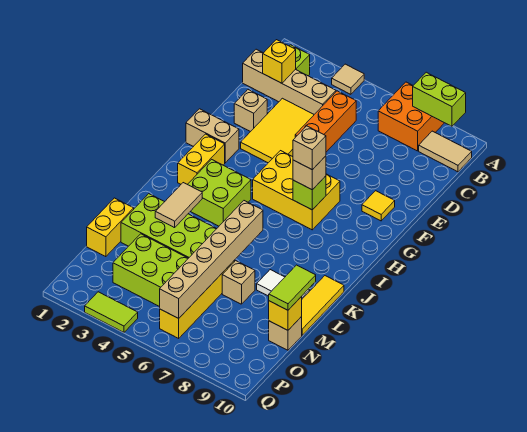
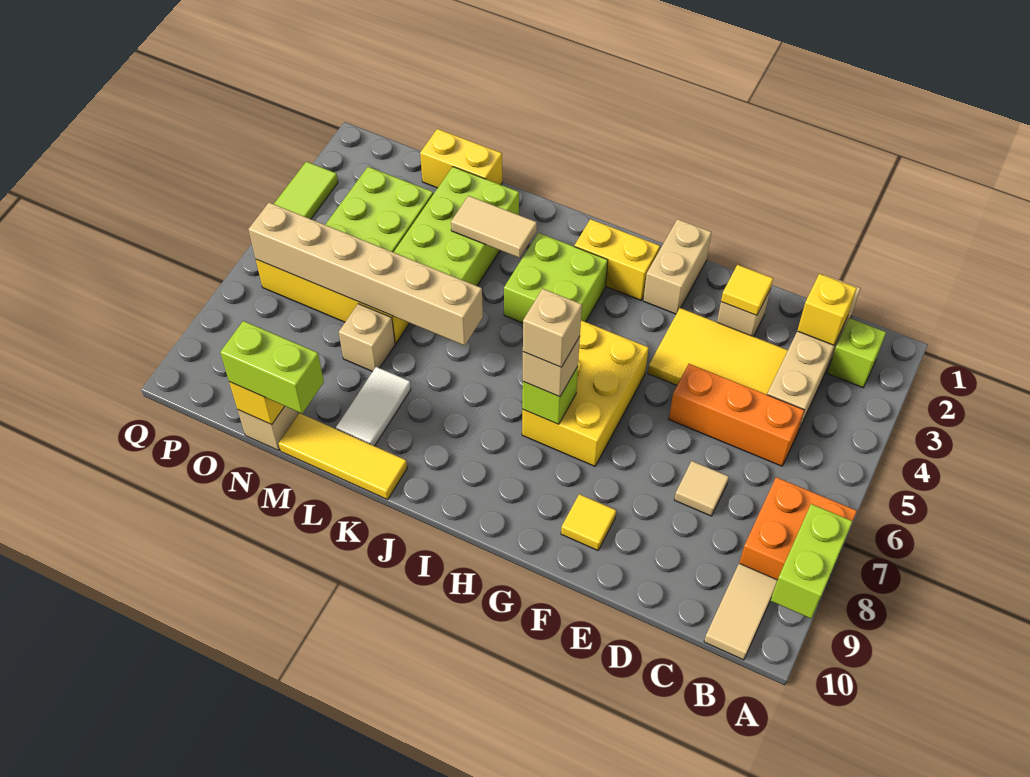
tan 1x1 tile [332,64,364,94] -> tan 1x1 tile moved to [674,461,729,516]
none -> yellow 1x1 tile [721,265,773,315]
lime 1x2 tile [269,265,316,310] -> lime 1x2 brick [220,321,324,413]

